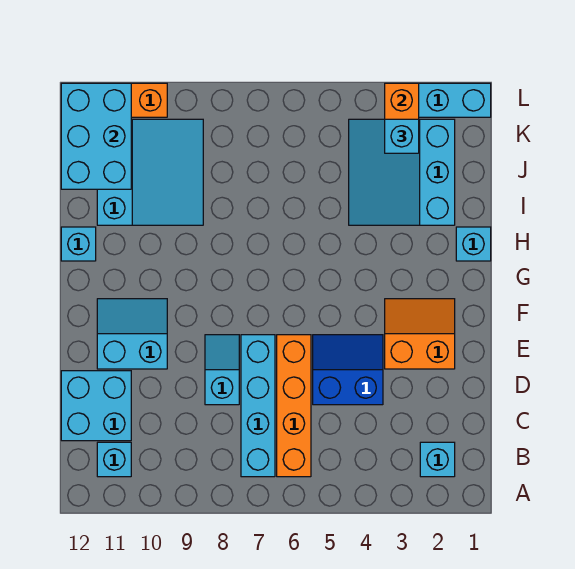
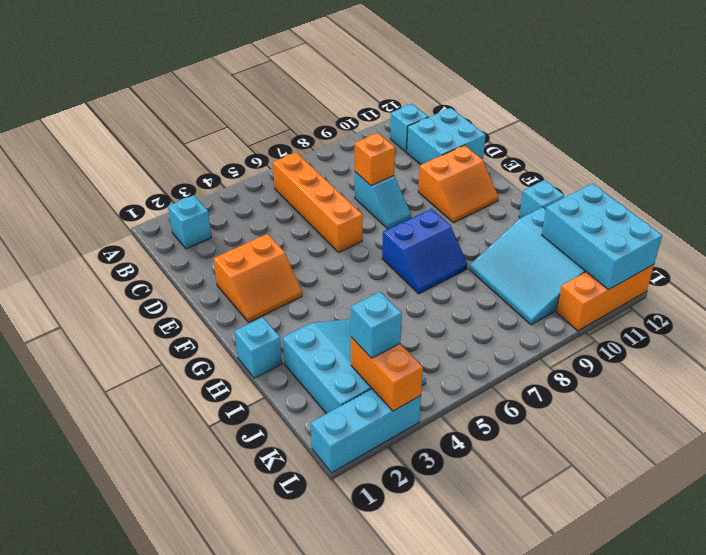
cyan 1x4 brick [241,335,275,477] -> none
blue 2x2 slope [313,335,383,405] -> blue 2x2 slope moved to [382,209,468,294]
none -> orange 1x1 brick [355,133,395,186]
cyan 2x2 slope [97,299,167,369] -> orange 2x2 slope [418,145,498,223]

